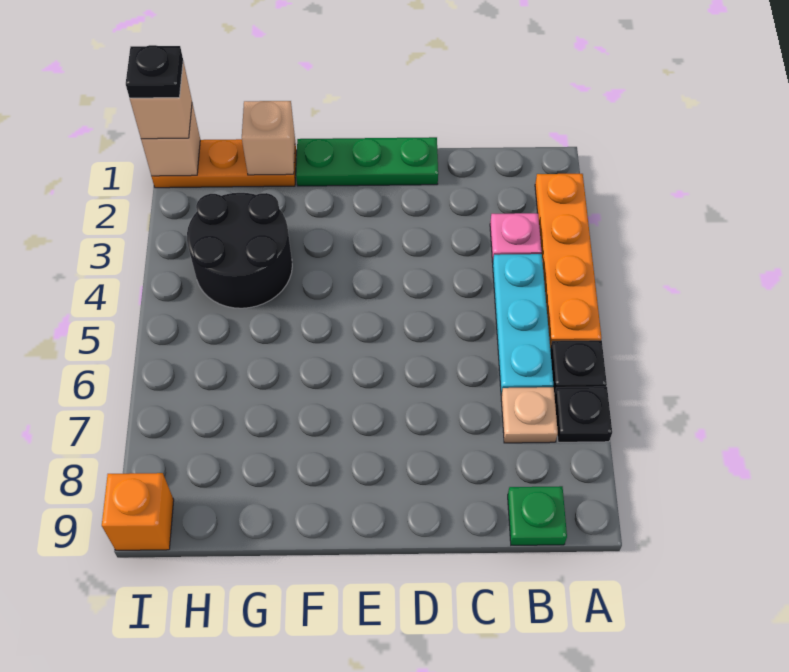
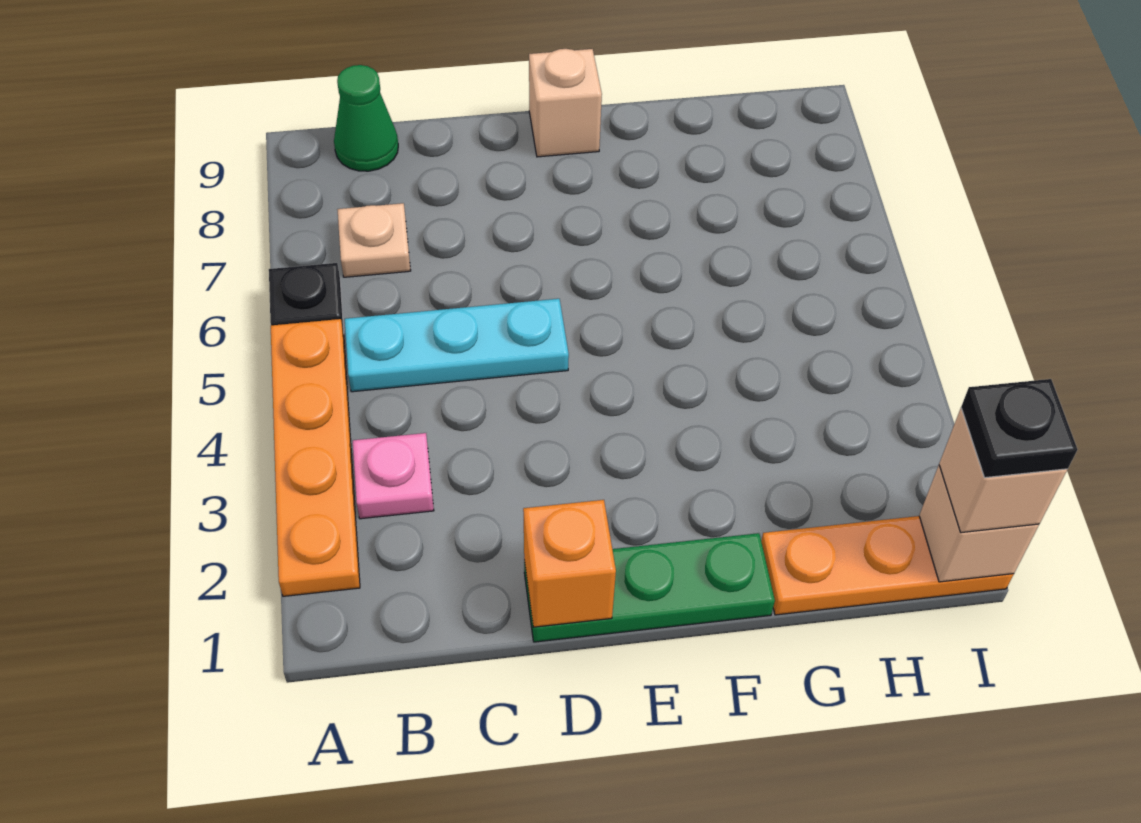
black 1x1 plate [554,387,612,442] -> none
cyan 1x3 plate [493,254,553,395] -> cyan 1x3 plate turned to [345,299,569,392]
green 1x1 plate [508,486,567,545] -> green 1x1 cone [334,65,398,171]
tan 1x1 brick [242,101,295,175] -> tan 1x1 brick moved to [529,49,602,157]
black 2x2 round brick [187,193,292,308] -> none
orange 1x1 brick [102,473,174,550] -> orange 1x1 brick moved to [523,500,616,627]

